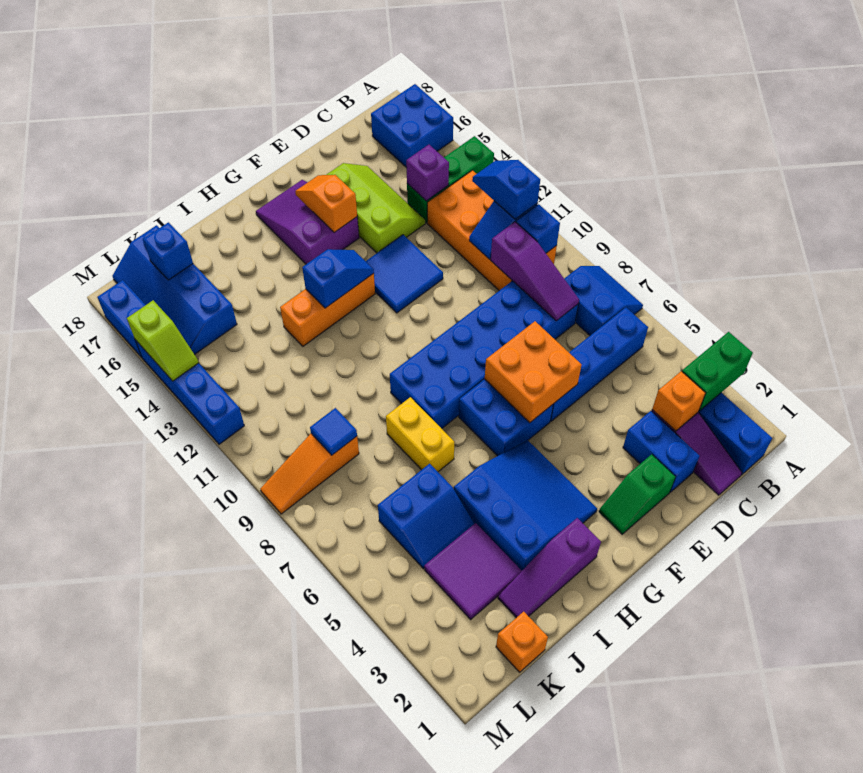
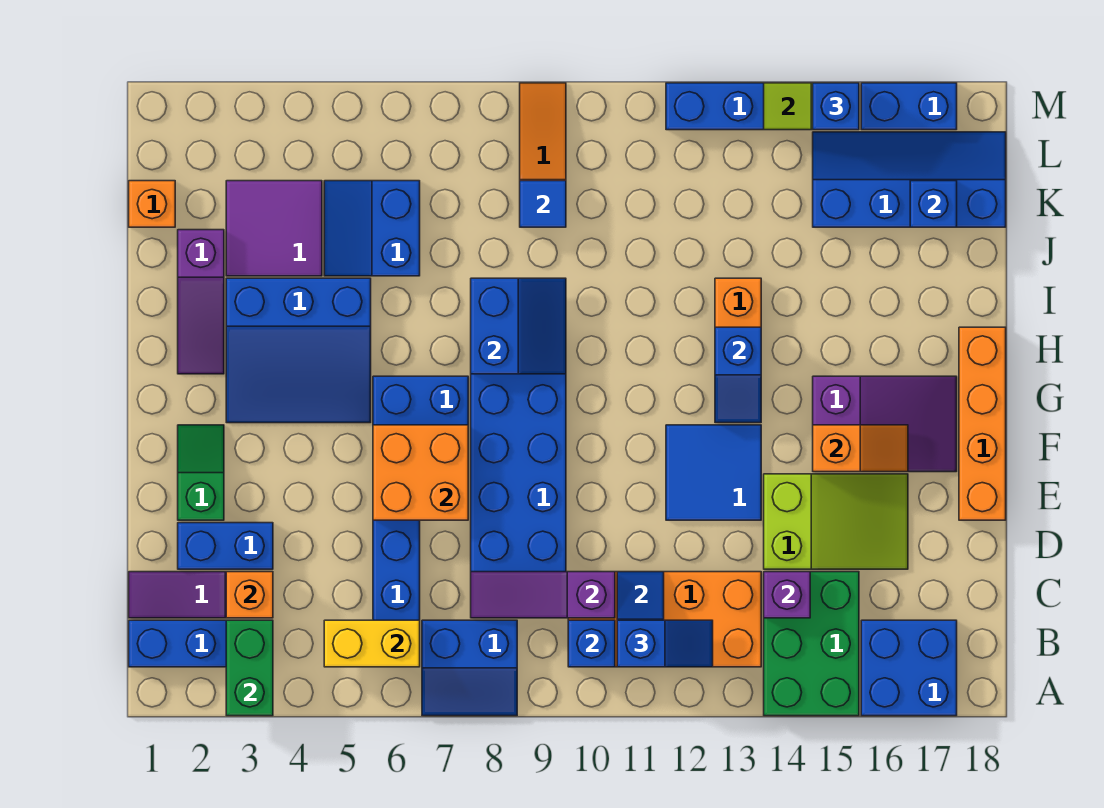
green 1x3 brick [407,136,494,223] -> green 2x3 brick [764,572,859,716]
lime 2x3 slope [326,163,425,253] -> lime 2x3 slope turned to [764,474,908,569]
none -> orange 1x4 brick [959,327,1006,520]
purple 1x3 slope [498,518,601,618] -> purple 1x3 slope turned to [178,230,224,374]
none -> blue 2x2 slope [471,278,566,374]
yellow 1x2 brick [386,397,454,472] -> yellow 1x2 brick moved to [324,620,420,667]
none -> blue 1x1 brick [813,83,859,130]

